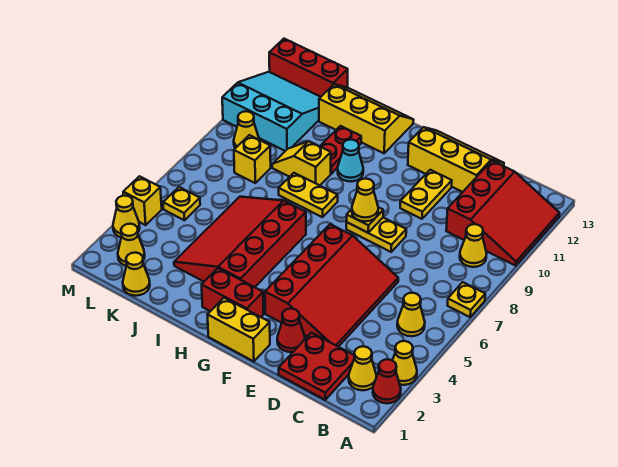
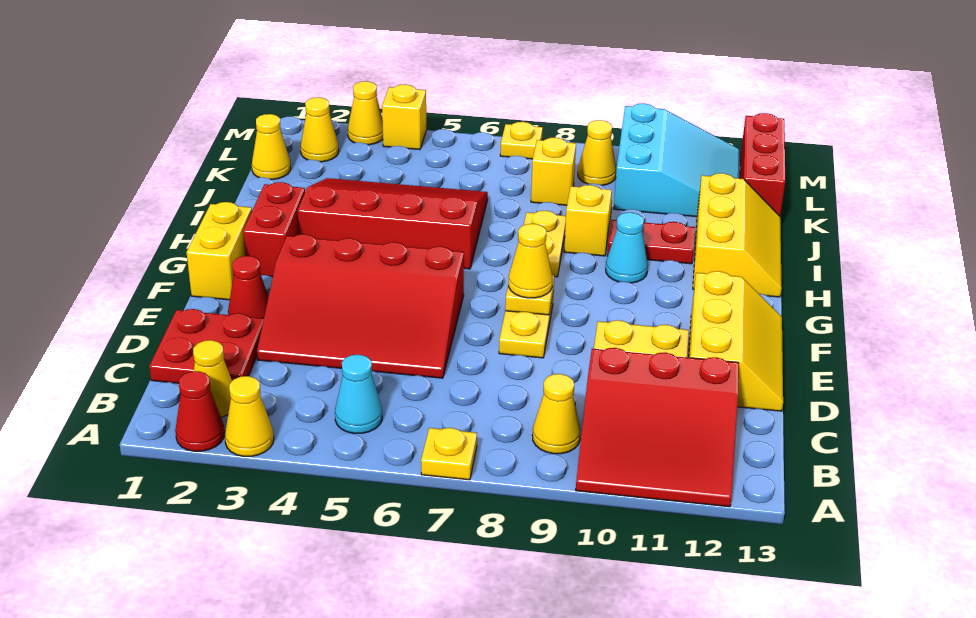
yellow 1x1 cone [397,293,425,336] -> cyan 1x1 cone [335,355,382,434]
yellow 1x1 plate [163,187,200,220] -> yellow 1x1 plate moved to [500,122,543,159]

